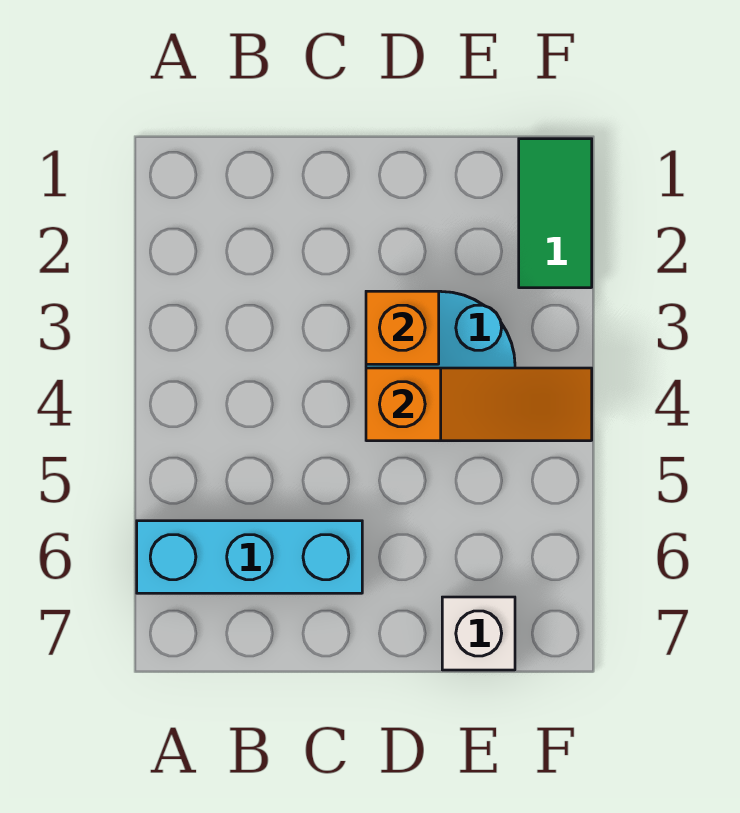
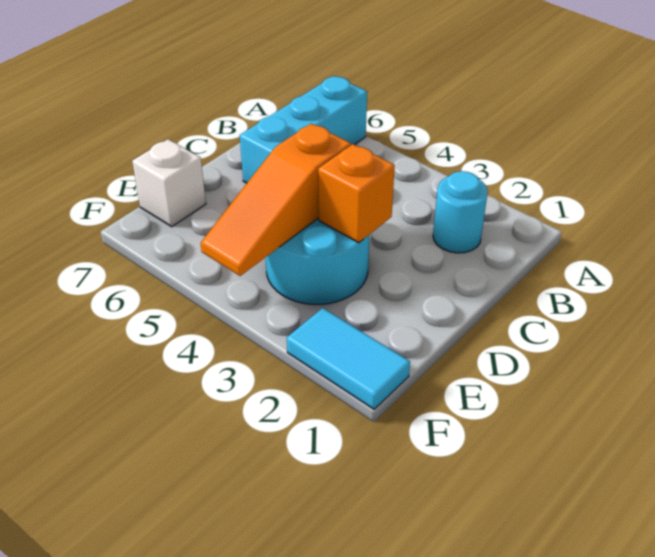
none -> cyan 1x1 round brick [433,171,488,253]
green 1x2 tile [519,139,592,288] -> cyan 1x2 tile [287,308,410,409]

